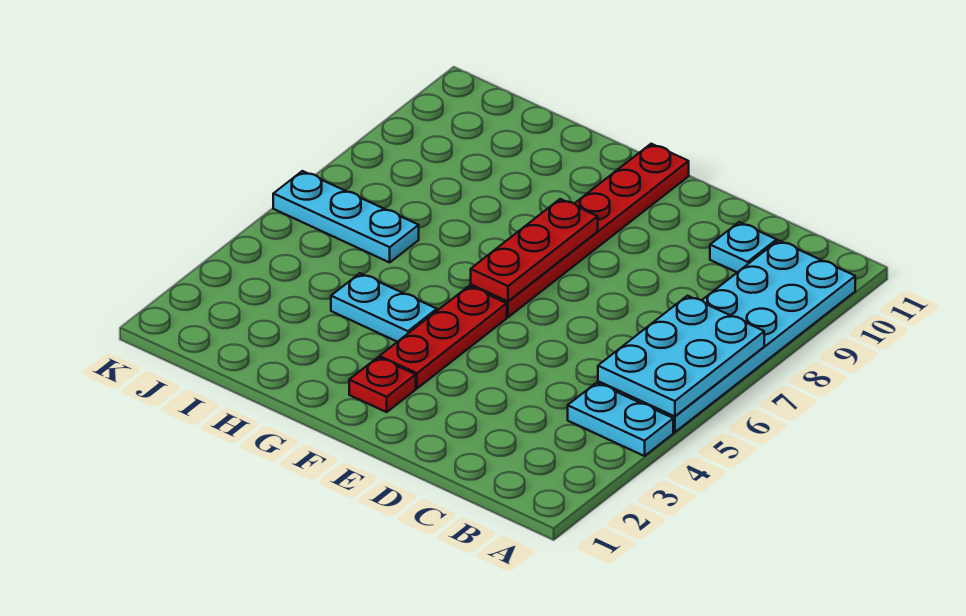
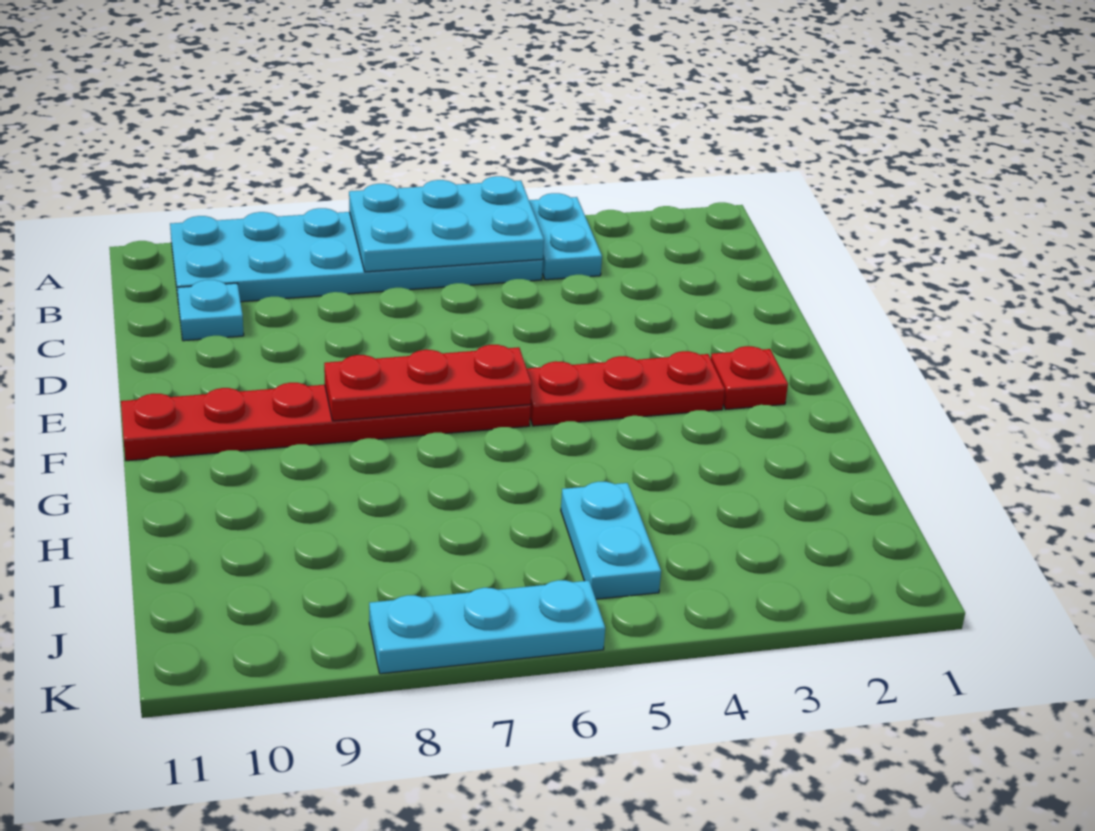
cyan 1x2 plate [331,273,437,342] -> cyan 1x2 plate moved to [561,482,661,599]
cyan 1x3 plate [273,171,419,262] -> cyan 1x3 plate turned to [369,580,605,674]

